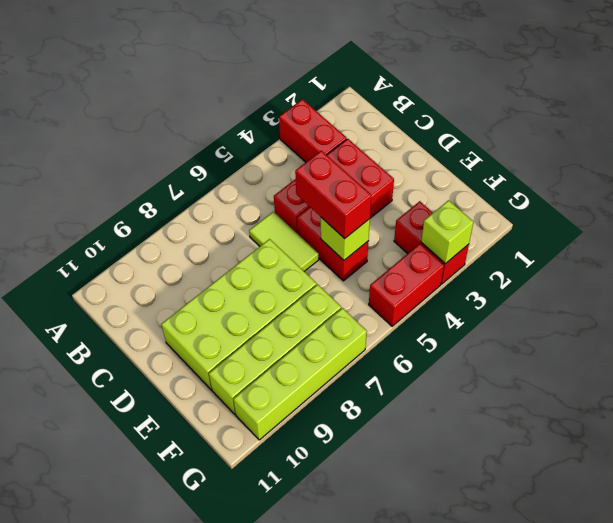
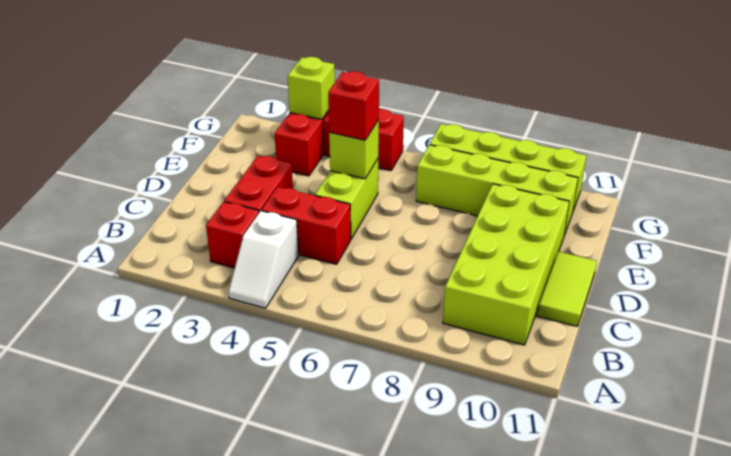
red 1x2 brick [279,99,347,162] -> red 1x1 brick [206,202,259,268]
none -> white 1x2 slope [229,211,298,308]
lime 1x2 tile [249,212,319,271] -> lime 1x2 tile moved to [538,252,597,326]
red 1x2 brick [297,207,368,281] -> lime 1x2 brick [315,159,378,239]
red 1x2 brick [295,151,371,239] -> red 1x1 brick [328,71,379,140]
lime 2x4 brick [161,239,317,390] -> lime 2x4 brick turned to [443,184,569,345]

